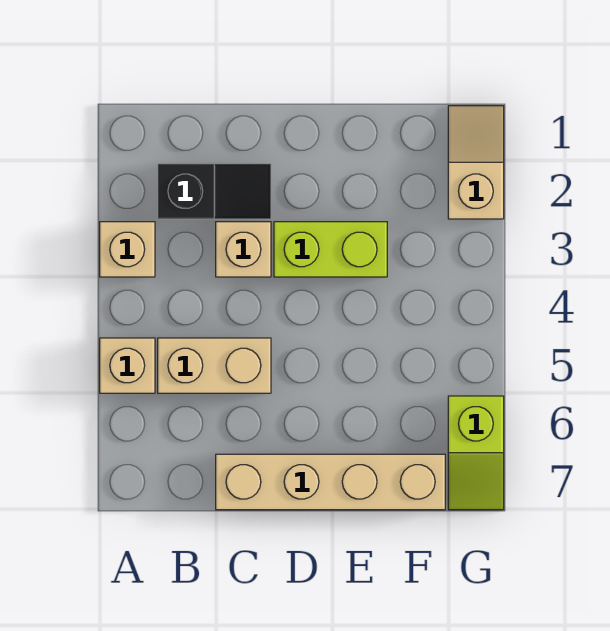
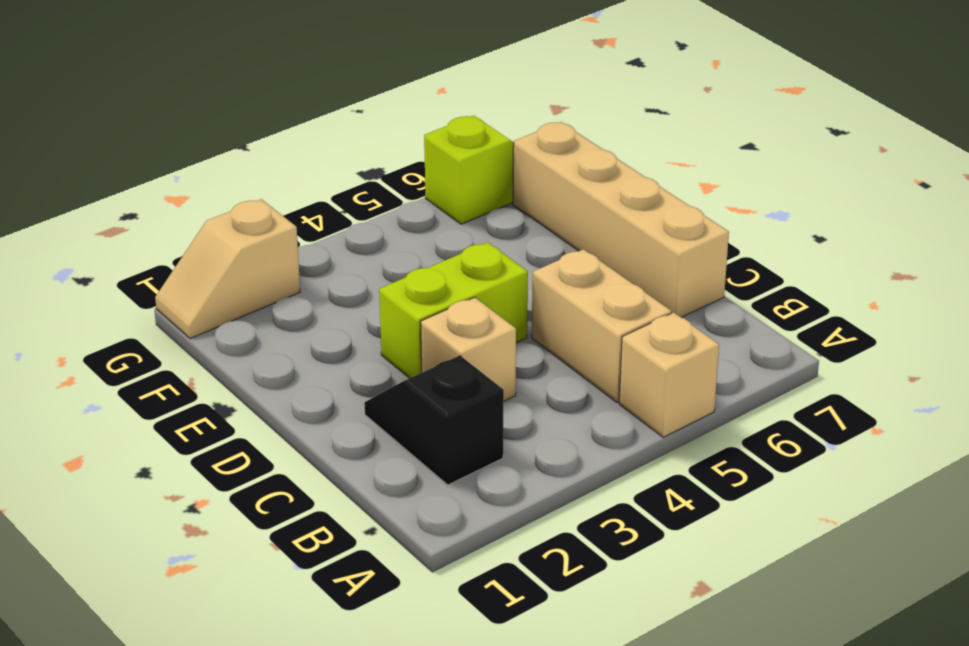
tan 1x1 brick [100,222,155,277] -> none
lime 1x2 brick [274,222,387,277] -> lime 1x2 brick turned to [379,242,528,378]

